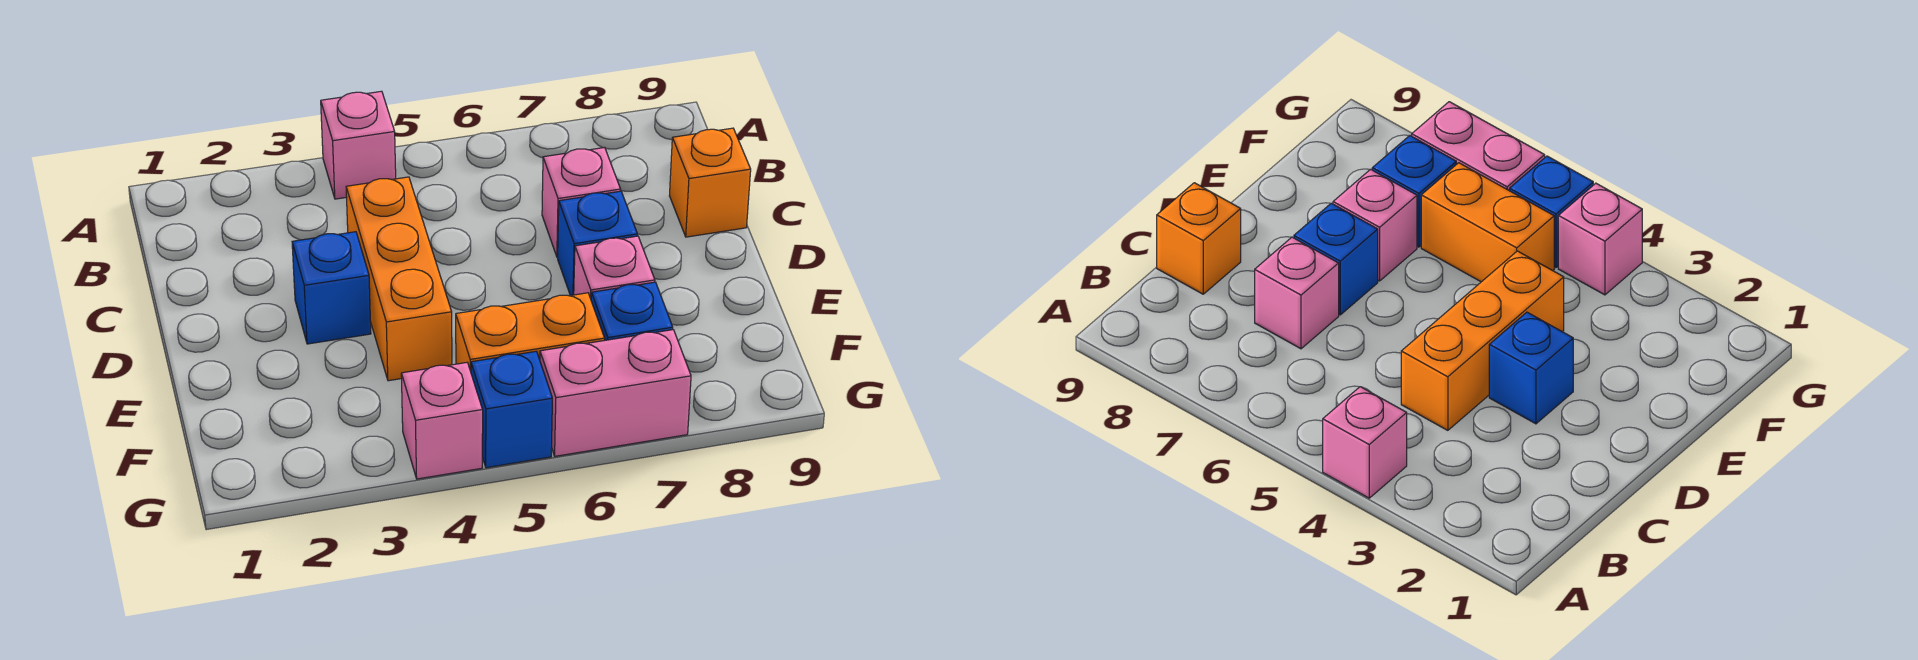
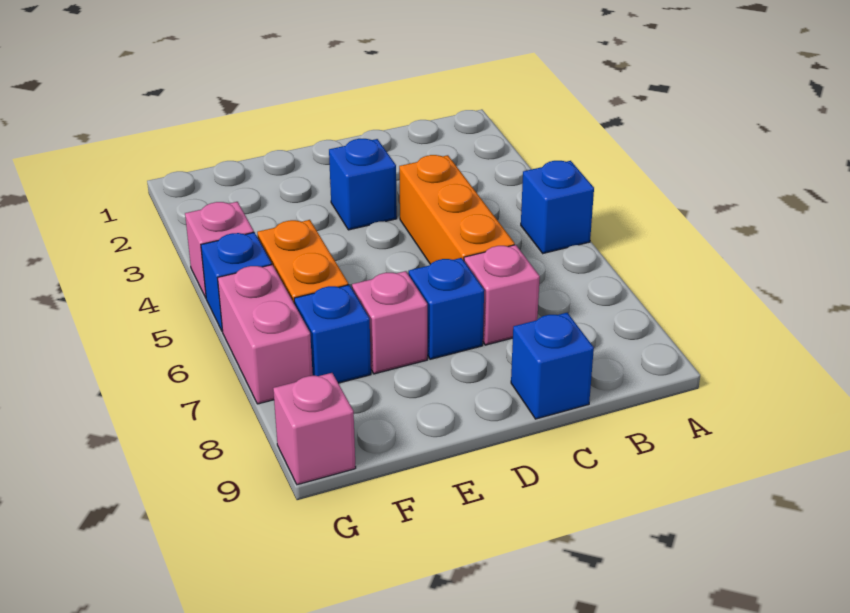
pink 1x1 brick [321,91,396,199] -> pink 1x1 brick moved to [273,373,356,485]
none -> blue 1x1 brick [521,161,594,253]
orange 1x3 brick [346,177,452,381] -> orange 1x3 brick turned to [399,155,515,264]
orange 1x1 brick [669,128,751,237] -> blue 1x1 brick [511,313,594,419]

